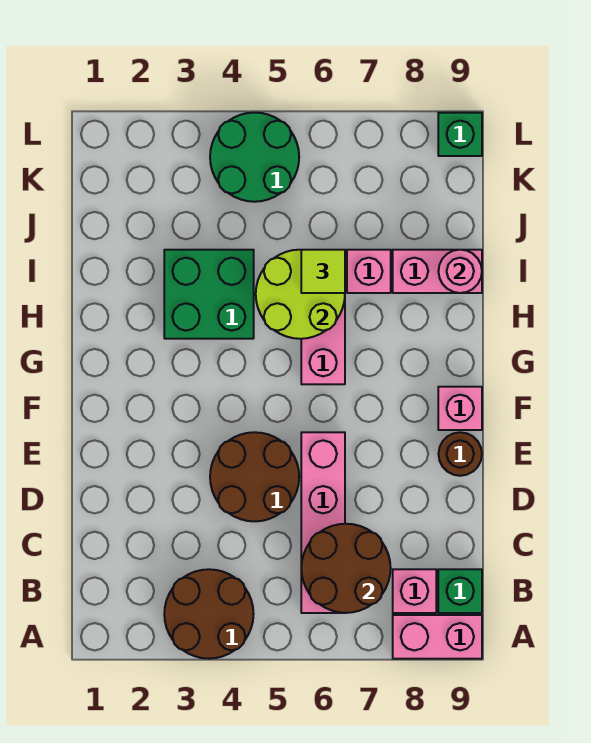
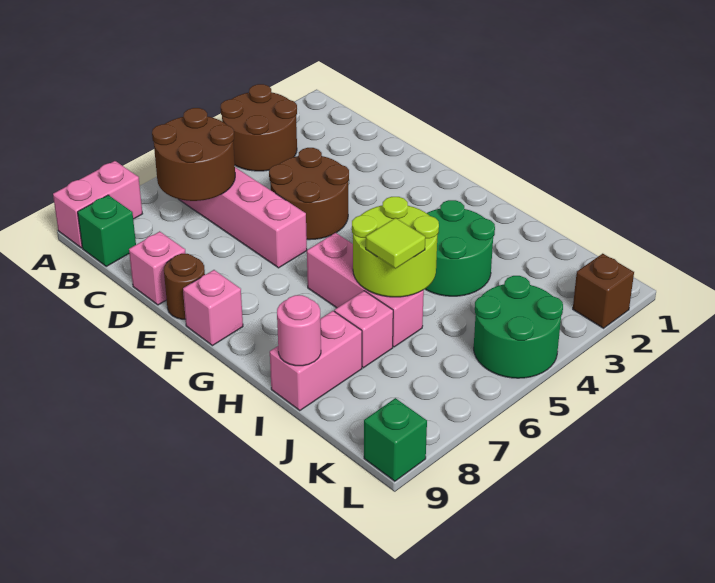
pink 1x1 brick [393,569,436,613] -> pink 1x1 brick moved to [129,231,186,305]
green 2x2 brick [164,250,254,339] -> green 2x2 round brick [425,200,495,296]
none -> brown 1x1 brick [573,254,634,328]

